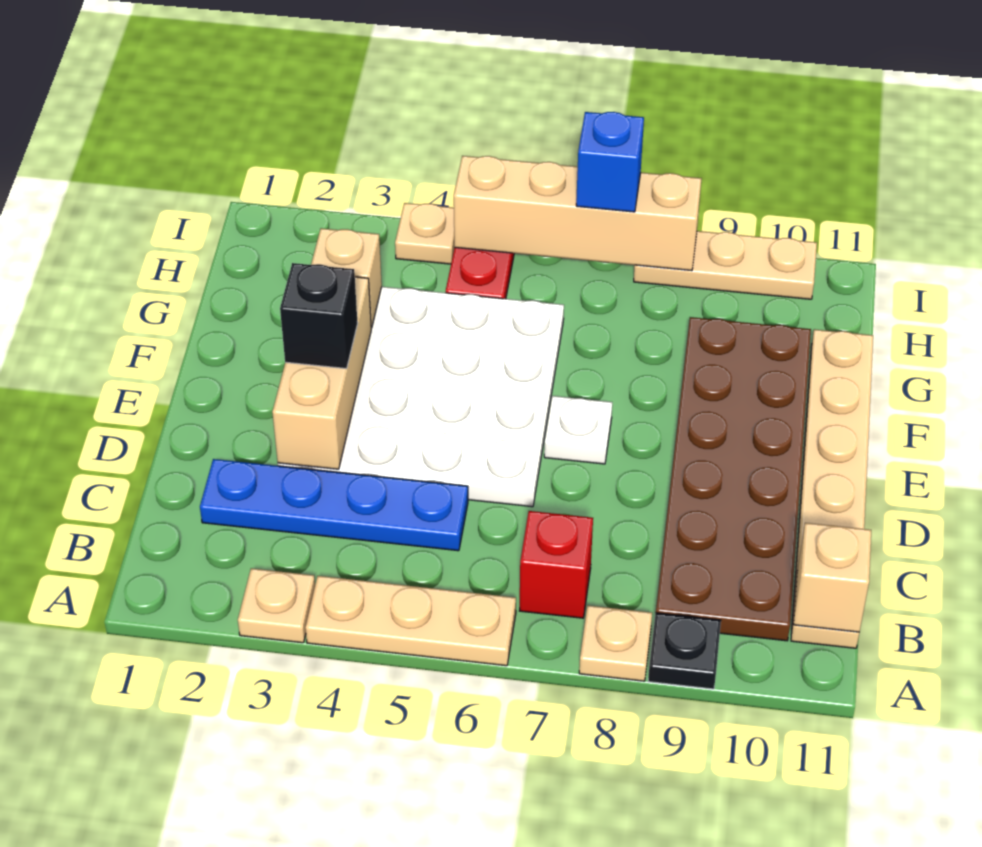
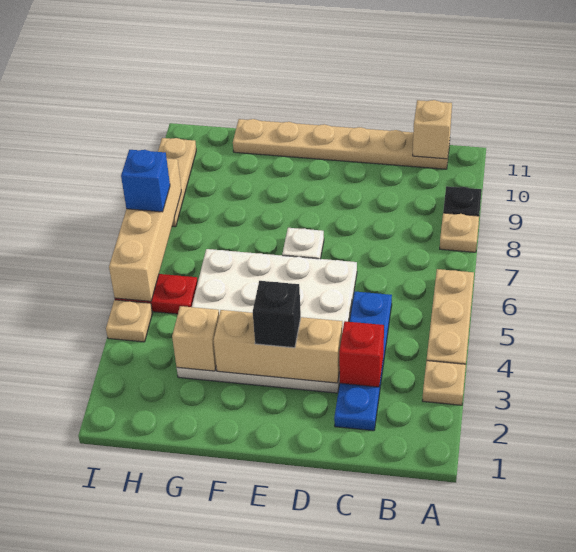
red 1x1 brick [519,511,593,618] -> red 1x1 brick moved to [339,321,384,387]
brown 2x6 plate [656,317,811,641] -> none

